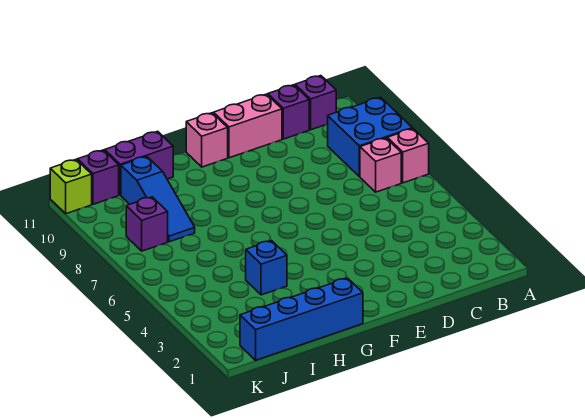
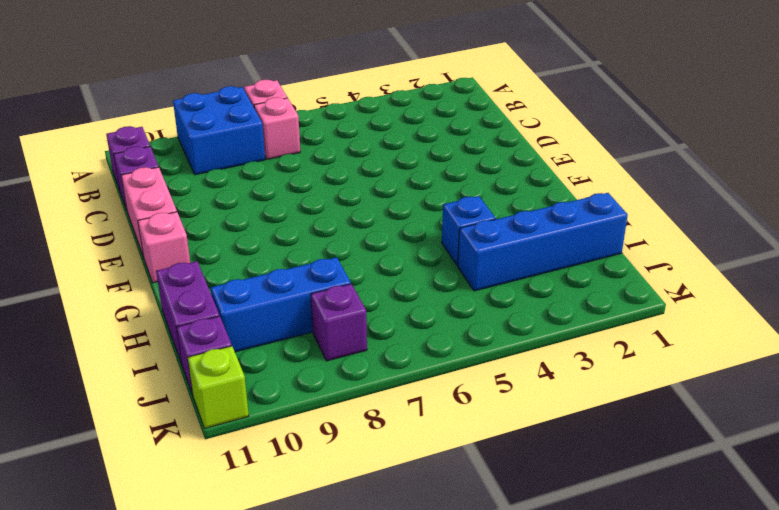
blue 1x4 brick [240,278,363,360] -> blue 1x4 brick turned to [458,193,628,291]
blue 1x3 slope [121,156,195,242] -> blue 1x3 brick [211,257,351,352]

